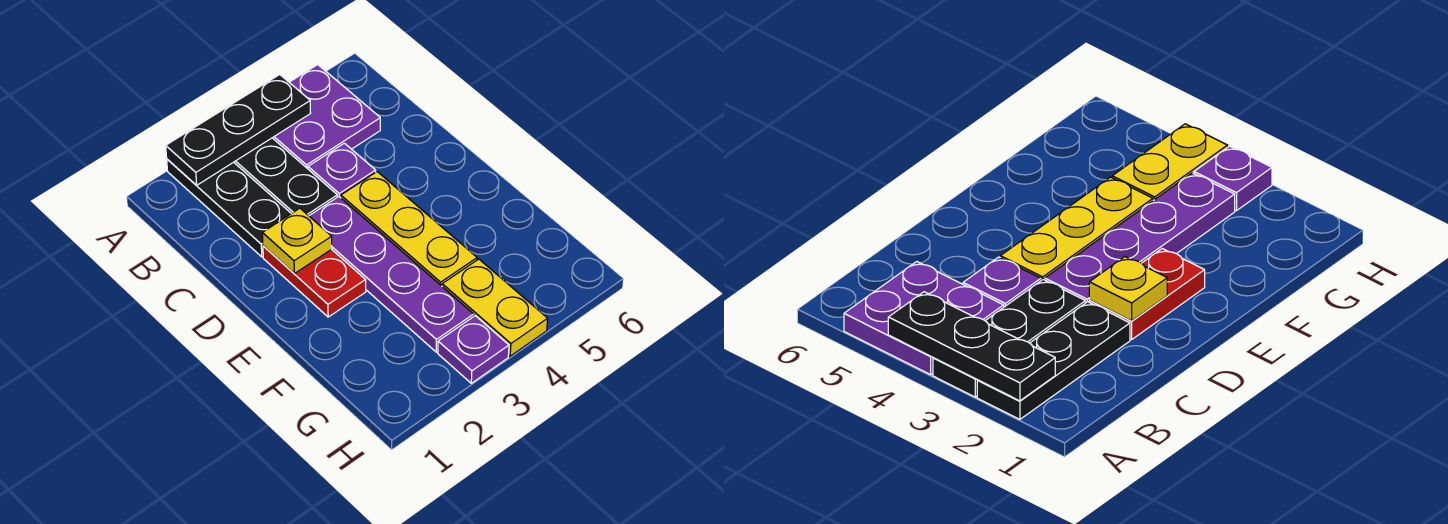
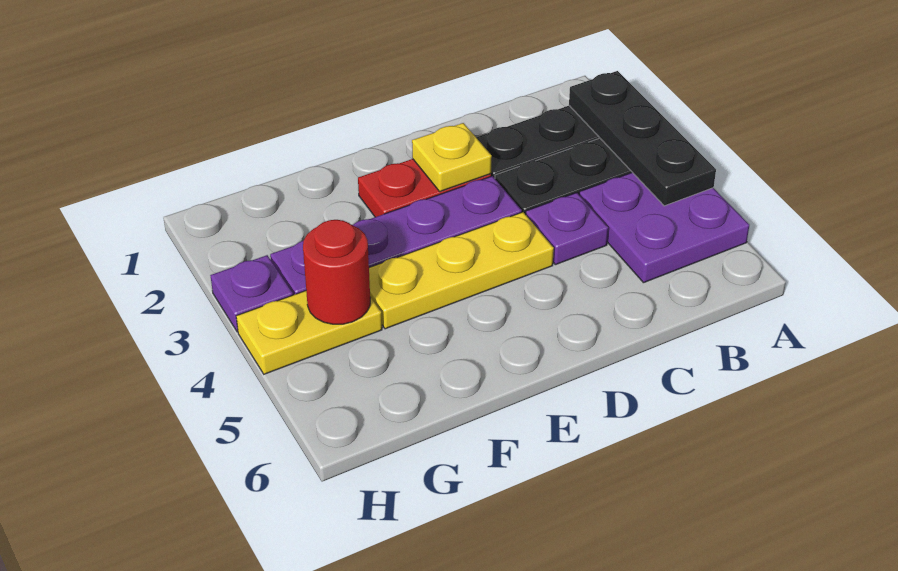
none -> red 1x1 round brick [303,220,370,324]

